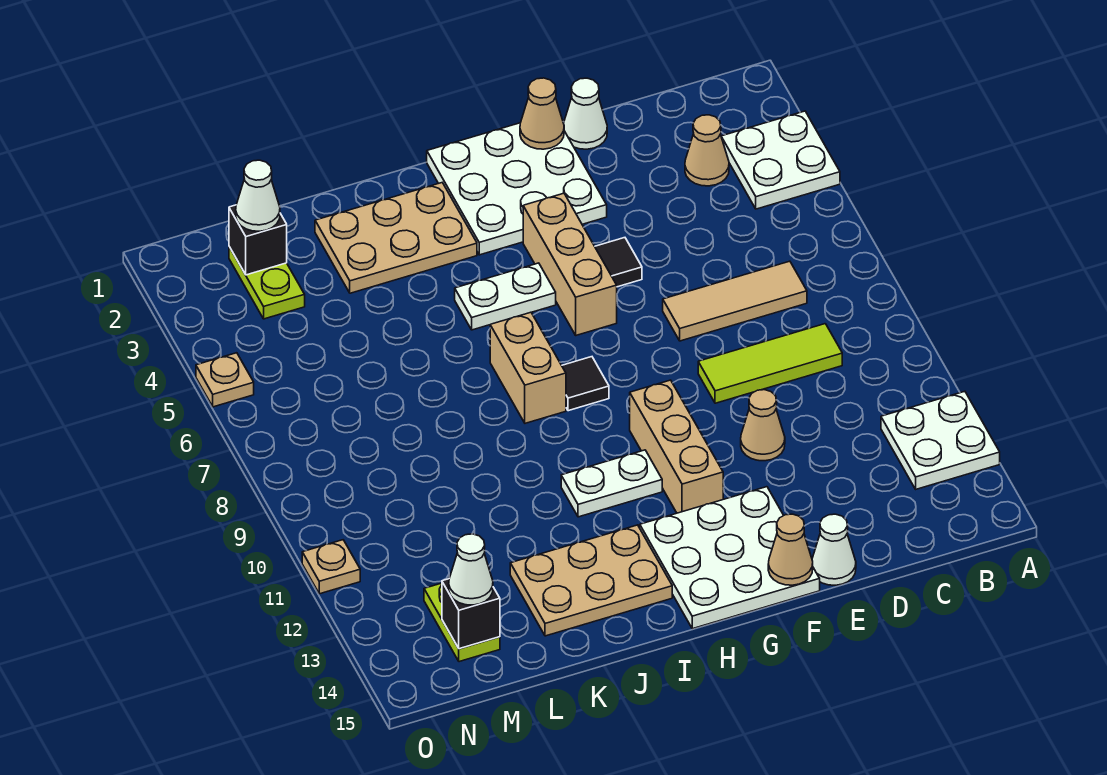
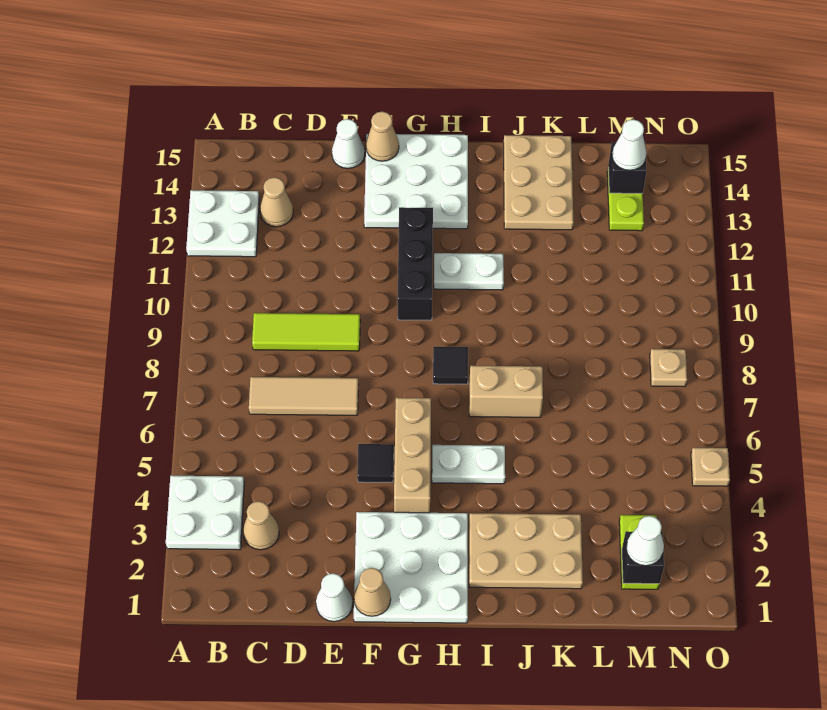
tan 1x1 cone [741,390,785,461] -> tan 1x1 cone moved to [260,177,293,227]
tan 1x3 brick [630,380,723,513] -> black 1x3 brick [397,207,433,320]
tan 1x2 brick [490,312,566,423] -> tan 1x2 brick turned to [469,366,543,417]
tan 2x3 plate [510,525,672,636] -> tan 2x3 plate turned to [504,135,573,230]
tan 1x1 plate [302,540,360,594] -> tan 1x1 plate moved to [650,349,687,387]

